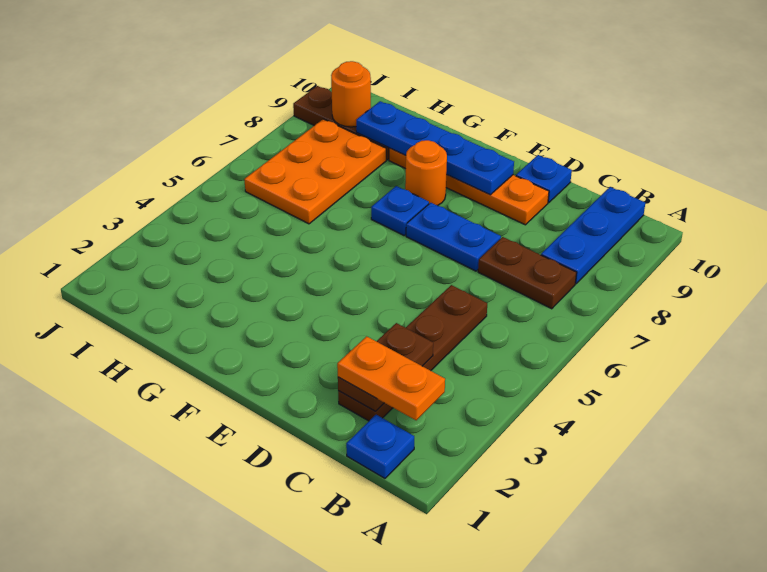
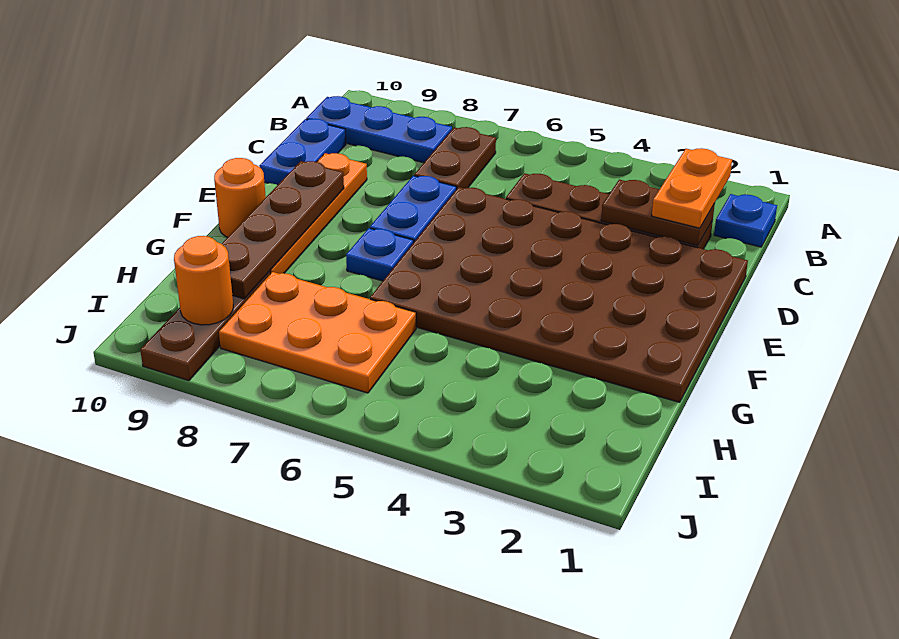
none -> brown 4x6 plate [370,187,748,402]
blue 1x1 plate [516,155,572,203] -> blue 1x2 plate [259,119,346,185]
blue 1x4 plate [356,101,514,195] -> brown 1x4 plate [222,161,344,299]
orange 1x1 round brick [405,140,447,206] -> orange 1x1 round brick moved to [214,158,266,237]

